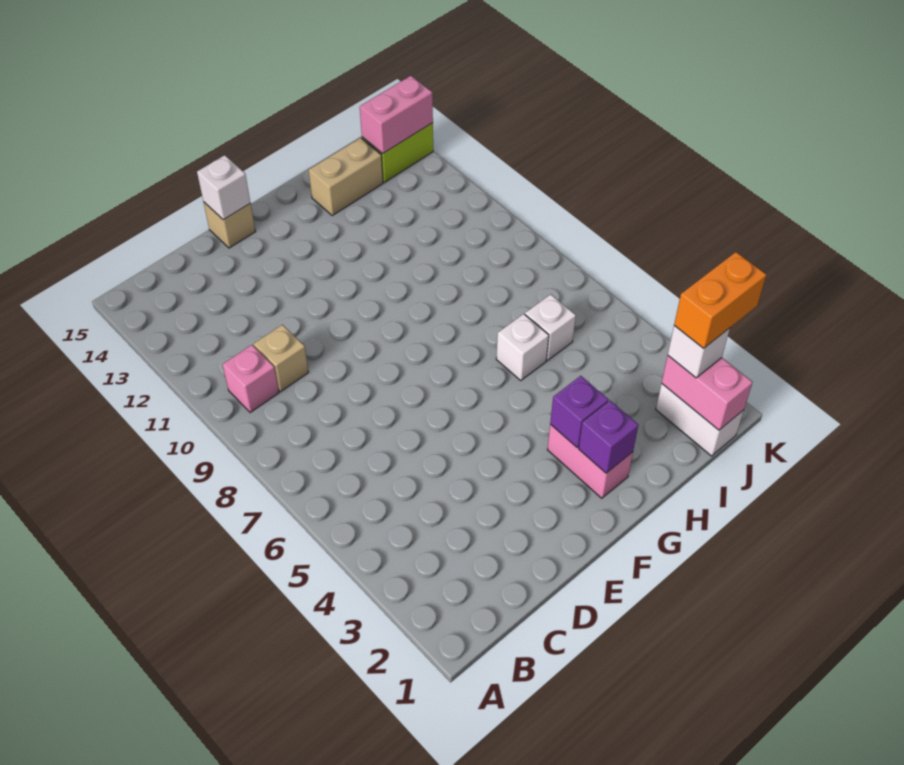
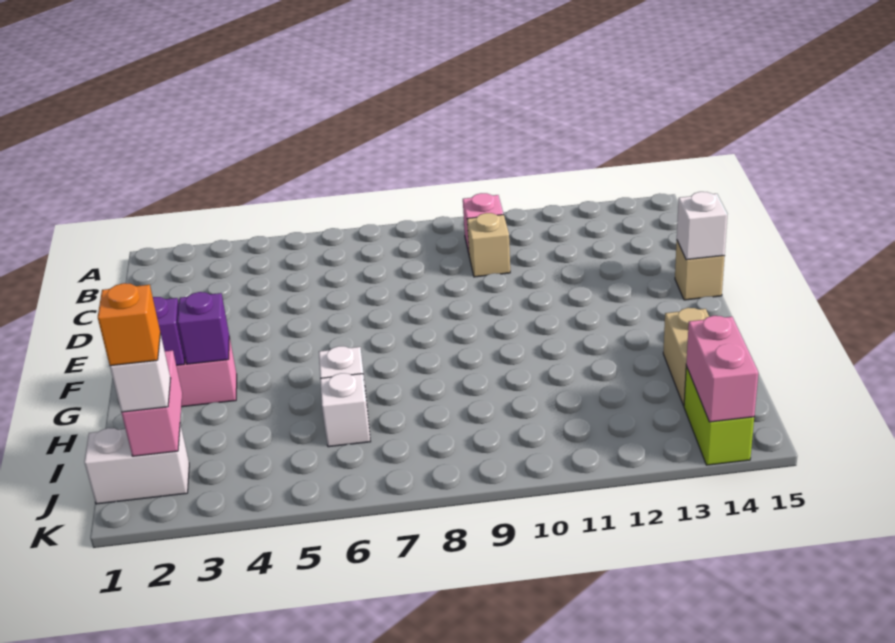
pink 1x2 brick [662,356,753,430] -> pink 1x2 brick turned to [121,350,182,456]
orange 1x2 brick [674,252,766,349] -> orange 1x1 brick [98,283,160,366]

